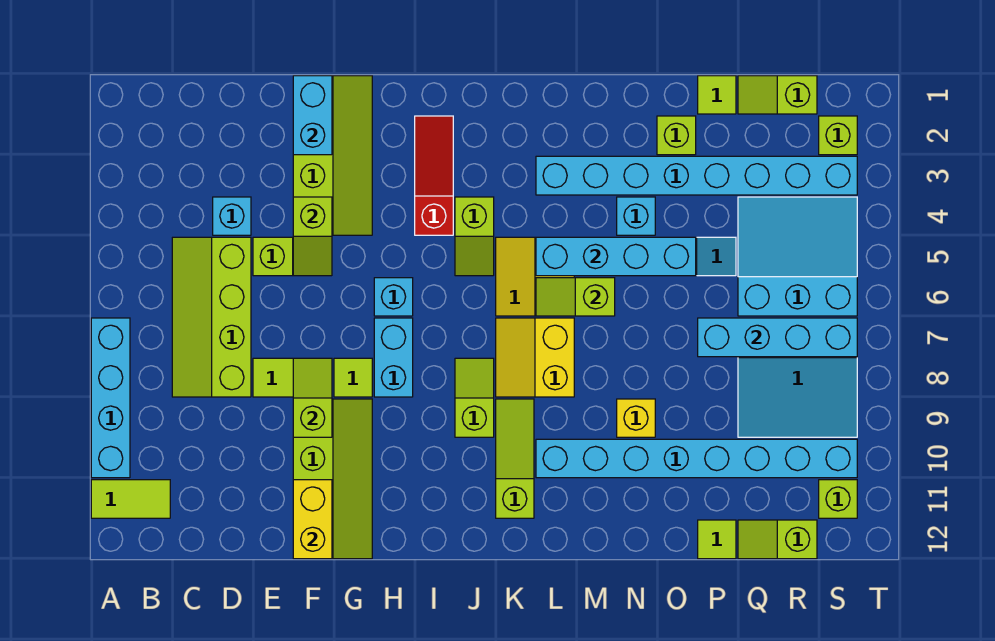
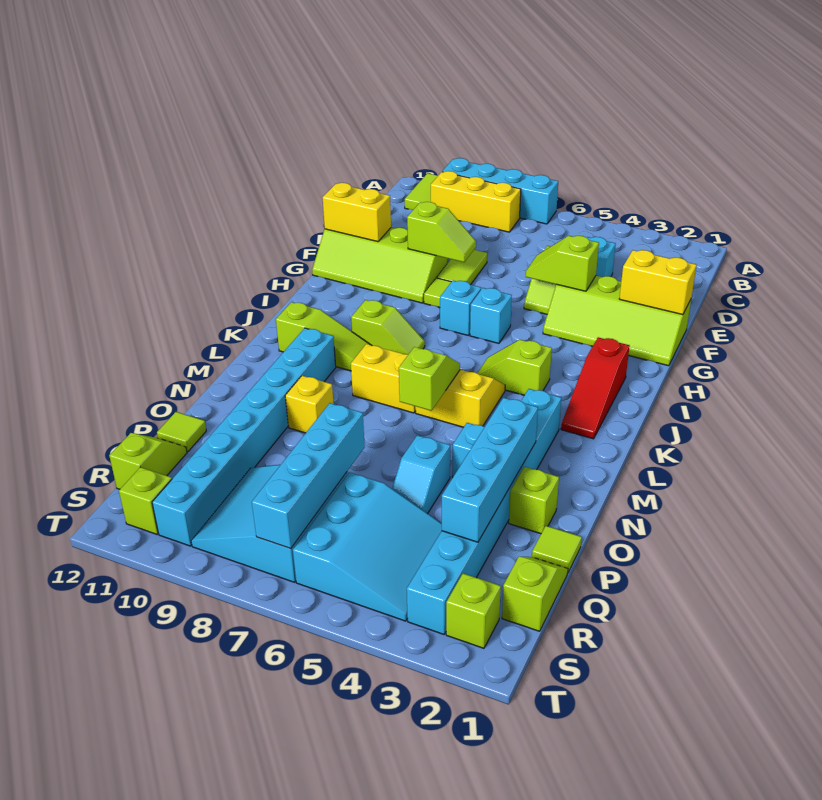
none -> yellow 1x3 brick [431,171,521,232]
lime 2x4 slope [172,237,251,397] -> none
cyan 1x2 brick [293,76,332,155] -> yellow 1x2 brick [619,250,697,315]
cyan 1x2 brick [374,318,413,397] -> cyan 1x1 brick [440,281,481,336]
red 1x3 slope [415,116,453,235] -> red 1x3 slope turned to [561,337,630,439]
cyan 1x4 brick [536,237,696,276] -> cyan 1x4 brick moved to [442,398,538,542]

